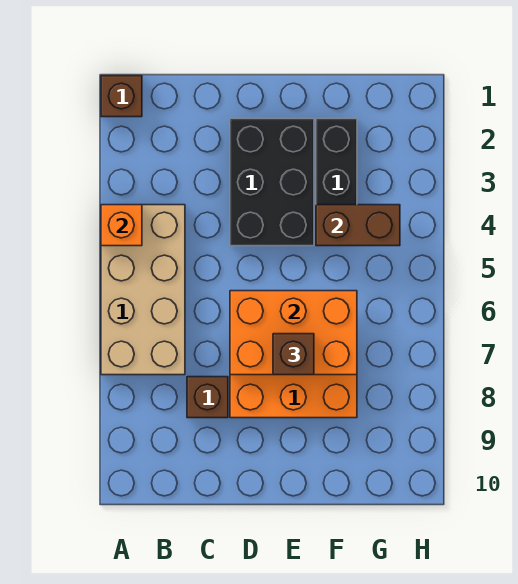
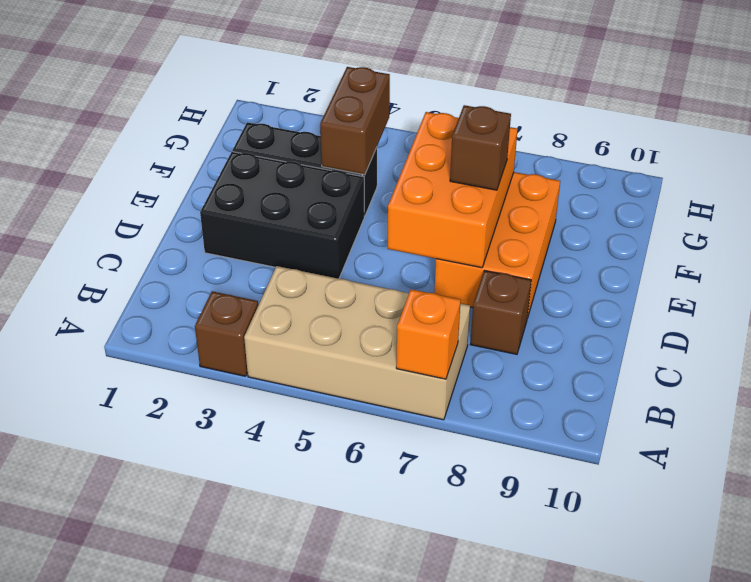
brown 1x1 brick [101,76,142,117] -> brown 1x1 brick moved to [195,291,258,376]
orange 1x1 brick [101,205,142,246] -> orange 1x1 brick moved to [396,289,461,379]

